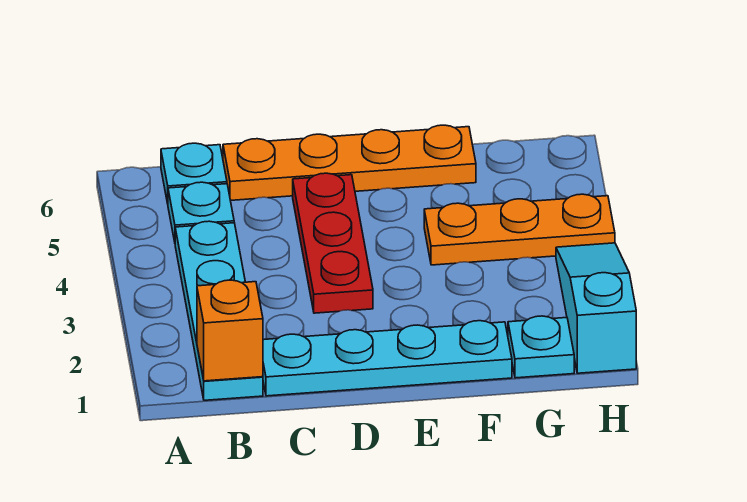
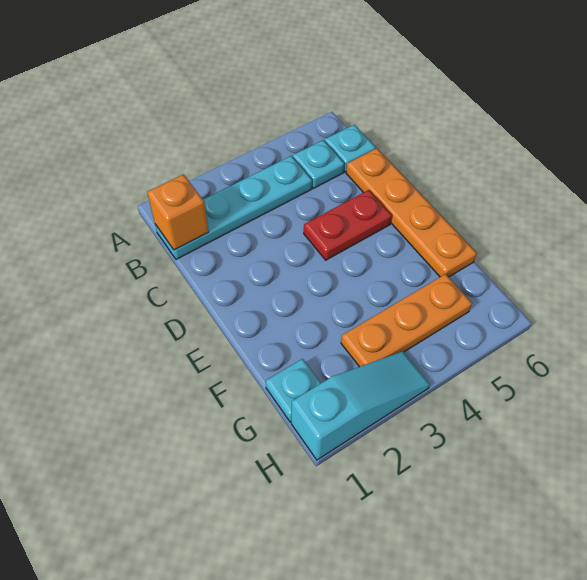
cyan 1x4 plate [263,321,512,396] -> none
red 1x3 plate [293,173,373,313] -> red 1x2 plate [304,190,392,260]
orange 1x3 plate [424,194,615,265] -> orange 1x3 plate turned to [341,274,472,367]

